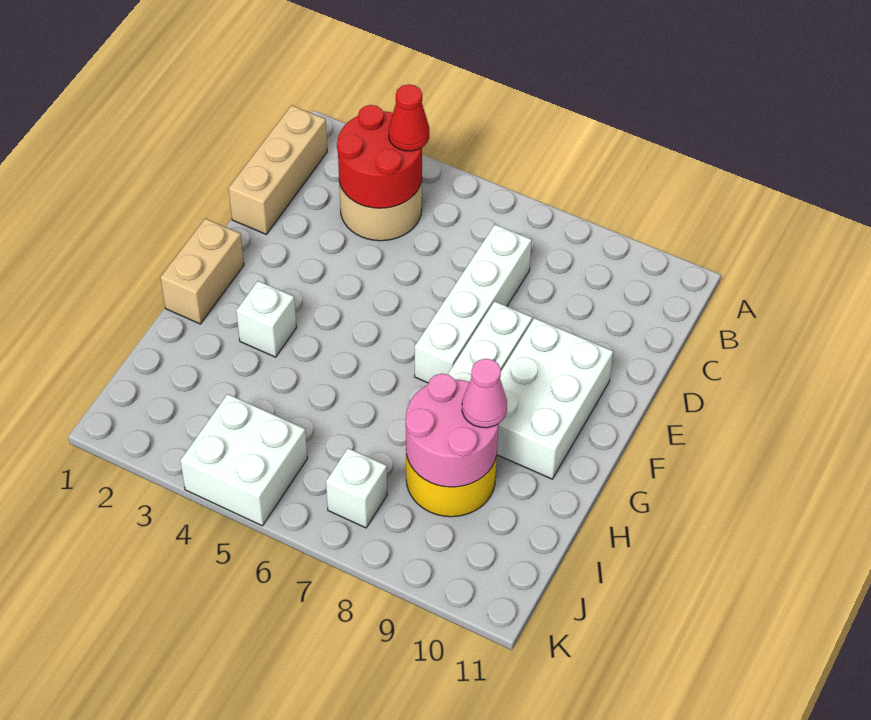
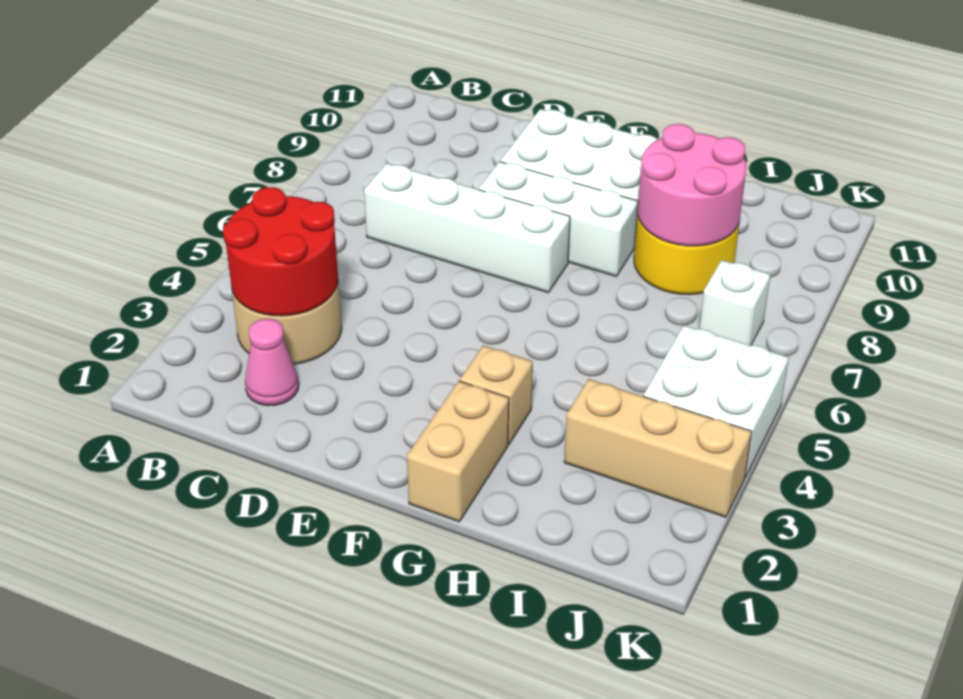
tan 1x3 brick [229,105,327,234] -> tan 1x3 brick moved to [564,379,752,517]
red 1x1 cone [389,84,429,151] -> none
tan 1x2 brick [160,219,244,324] -> tan 1x2 brick turned to [407,381,509,522]
white 1x1 brick [236,281,297,357] -> tan 1x1 brick [460,345,533,444]
pink 1x1 cone [462,359,507,428] -> pink 1x1 cone moved to [245,319,299,406]

